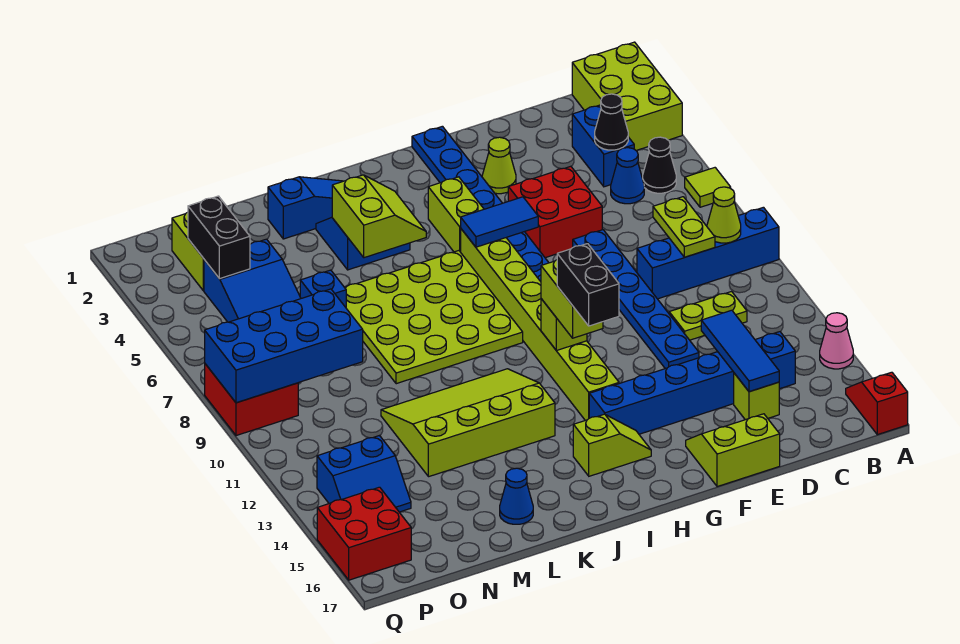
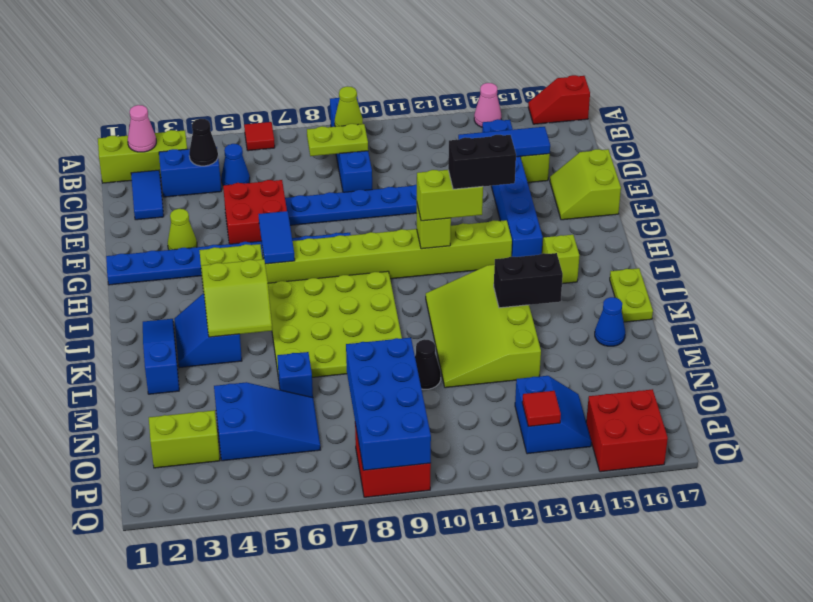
lime 2x3 brick [572,42,682,150] -> lime 1x3 brick [98,130,187,183]
lime 1x1 tile [685,168,731,207] -> red 1x1 tile [244,122,275,151]
none -> pink 1x1 cone [128,105,156,152]
black 1x1 cone [643,137,676,193] -> black 1x1 cone moved to [415,339,441,389]
none -> blue 1x2 tile [131,170,164,220]
lime 1x2 plate [669,292,747,340] -> lime 1x2 plate moved to [610,268,653,322]
lime 2x2 slope [332,175,426,258] -> lime 2x2 slope turned to [201,259,272,337]
black 1x2 brick [188,196,250,279] -> black 1x2 brick moved to [494,253,563,308]
none -> red 1x1 tile [522,391,561,427]

